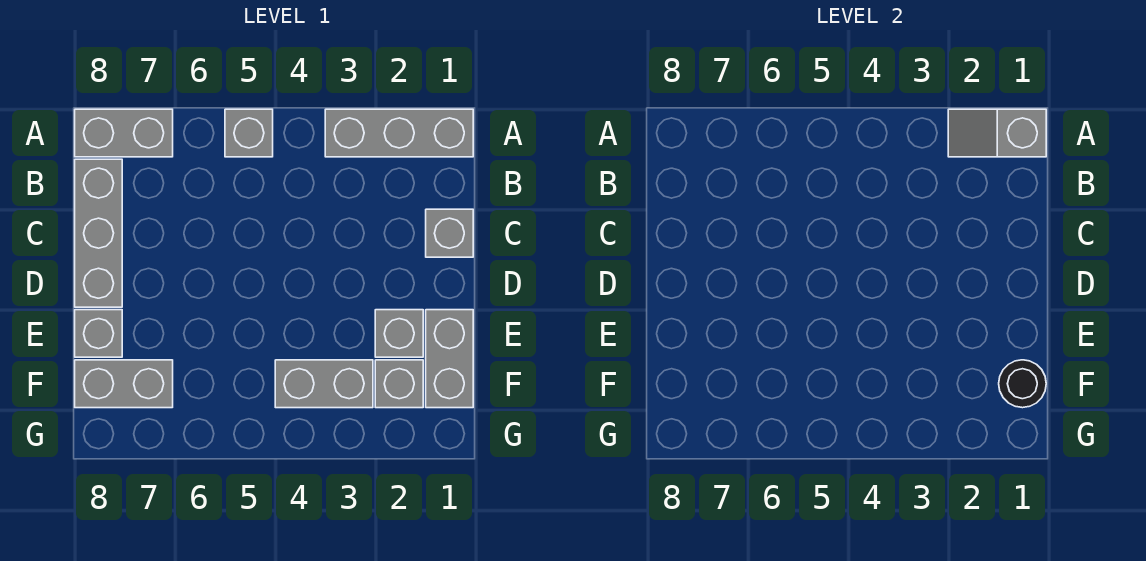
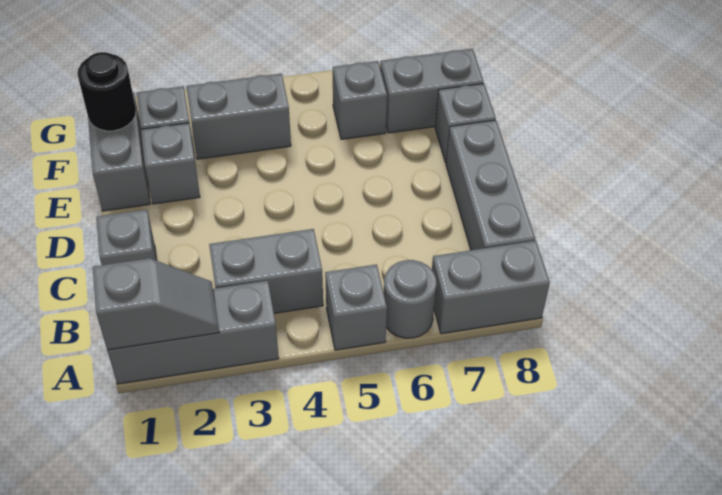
none -> grey 1x1 round brick [384,260,437,338]
none -> grey 1x2 brick [209,229,323,313]
none -> grey 1x1 brick [333,61,387,139]

